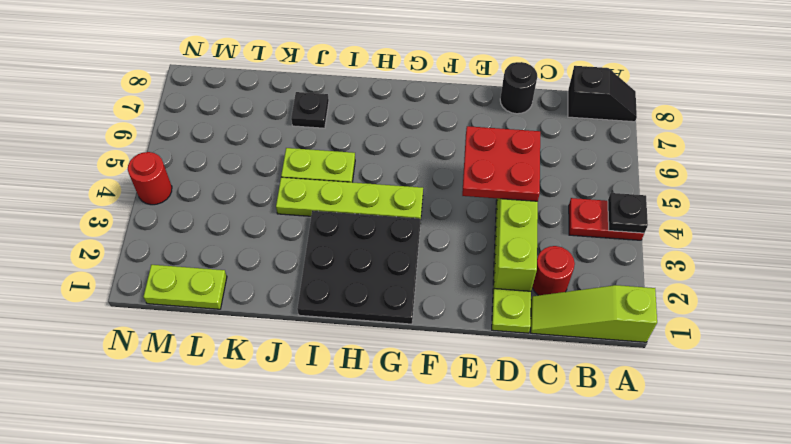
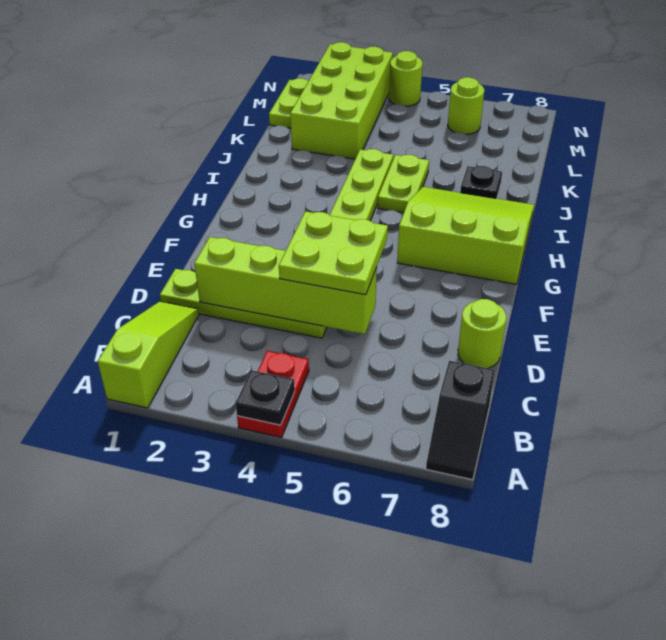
red 1x1 round brick [532,246,575,295] -> none
red 2x2 plate [462,126,540,201] -> lime 2x2 plate [279,211,388,295]
black 1x1 round brick [500,62,537,114] -> lime 1x1 round brick [458,299,506,368]
black 3x3 plate [297,211,421,324] -> none
none -> lime 3x3 slope [397,187,534,284]
none -> lime 2x4 brick [290,42,393,159]
none -> lime 1x1 round brick [448,77,484,134]
red 1x1 round brick [128,152,172,205] -> lime 1x1 round brick [389,51,422,106]

